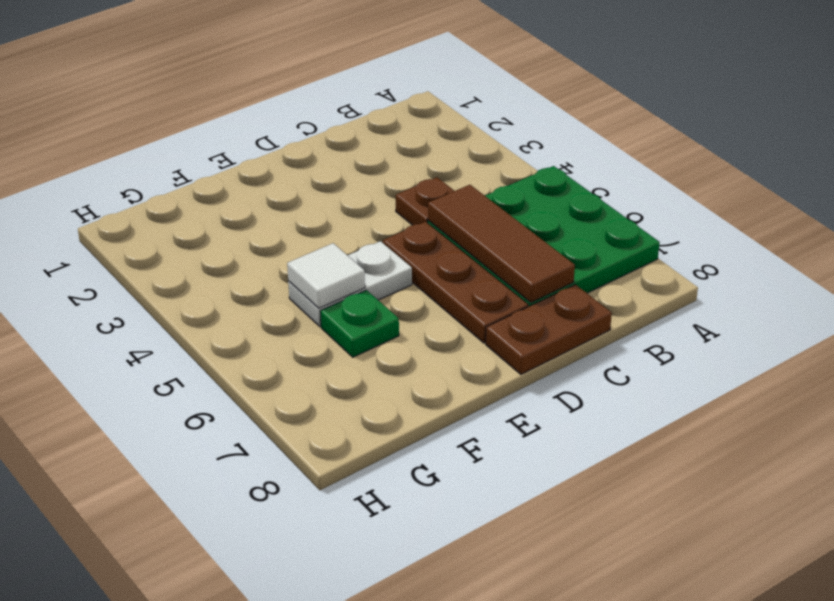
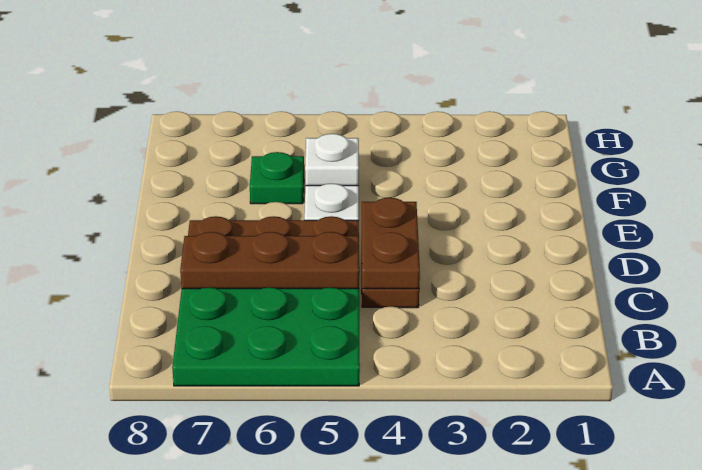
brown 1x3 tile [428,185,575,303] -> brown 1x3 plate [180,232,359,289]
brown 1x2 plate [486,284,612,374] -> brown 1x2 plate moved to [362,198,420,289]
white 1x1 tile [287,243,365,308] -> white 1x1 plate [305,134,359,186]

